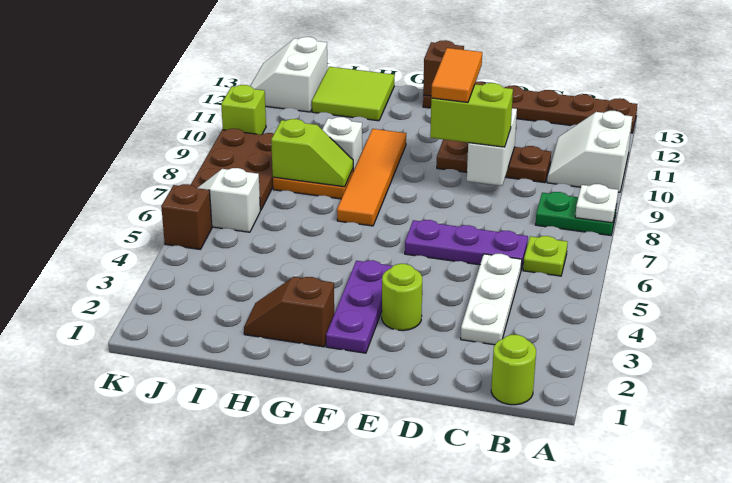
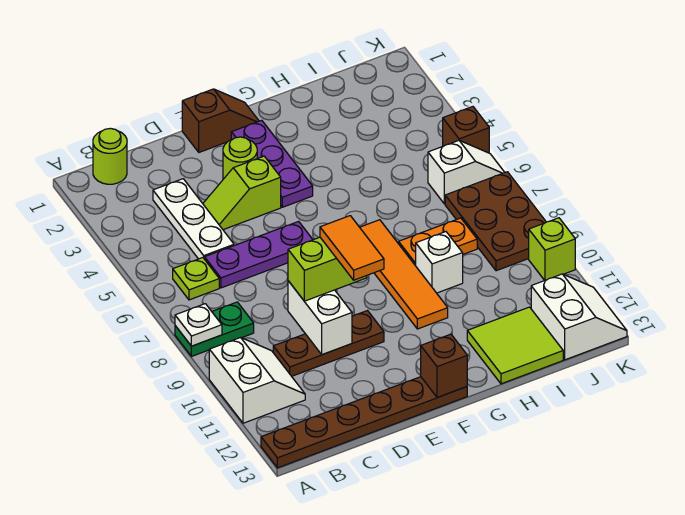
brown 1x2 slope [244,277,334,347] -> brown 1x2 slope moved to [182,89,259,152]
lime 1x2 slope [271,119,353,187] -> lime 1x2 slope moved to [203,156,281,230]

